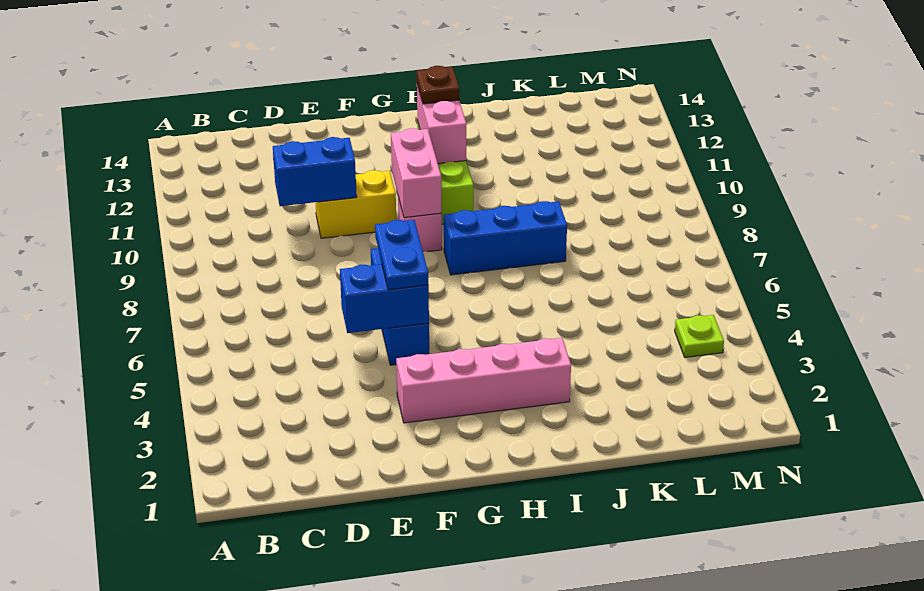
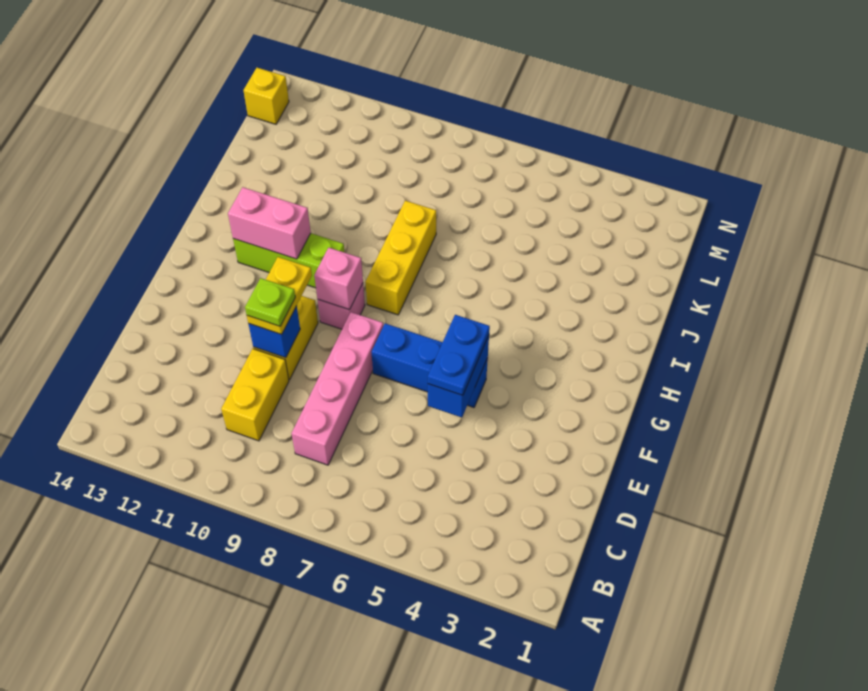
none -> yellow 1x2 brick [221,349,289,441]
blue 1x2 brick [273,137,357,206] -> blue 1x1 brick [249,306,300,358]
none -> yellow 1x2 plate [247,257,312,334]
pink 1x4 brick [396,338,571,423] -> pink 1x4 brick moved to [292,312,383,465]
blue 1x2 plate [375,220,428,290] -> blue 1x2 plate turned to [428,315,490,395]
pink 1x2 brick [391,128,441,218] -> pink 1x1 brick [314,248,363,310]
blue 1x3 brick [444,201,567,275] -> yellow 1x3 brick [365,200,436,315]
brown 1x1 plate [417,66,459,104] -> none
lime 1x1 plate [675,315,724,357] -> lime 1x1 plate moved to [245,278,295,326]
none -> yellow 1x1 brick [243,68,289,124]

